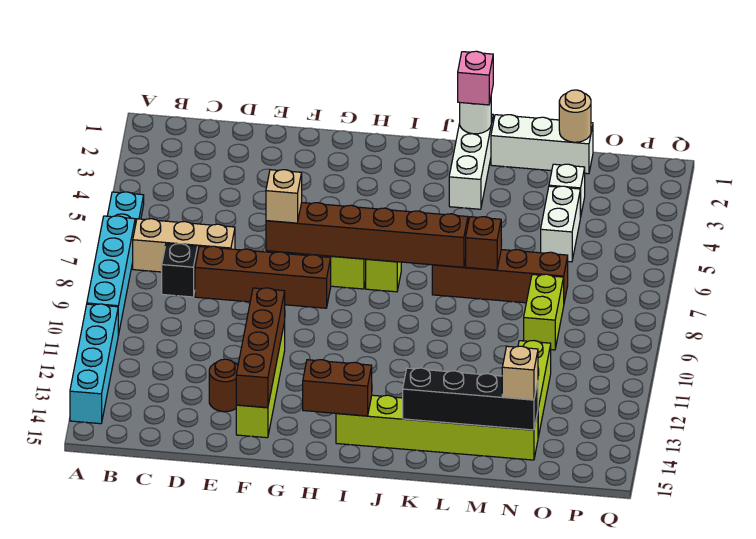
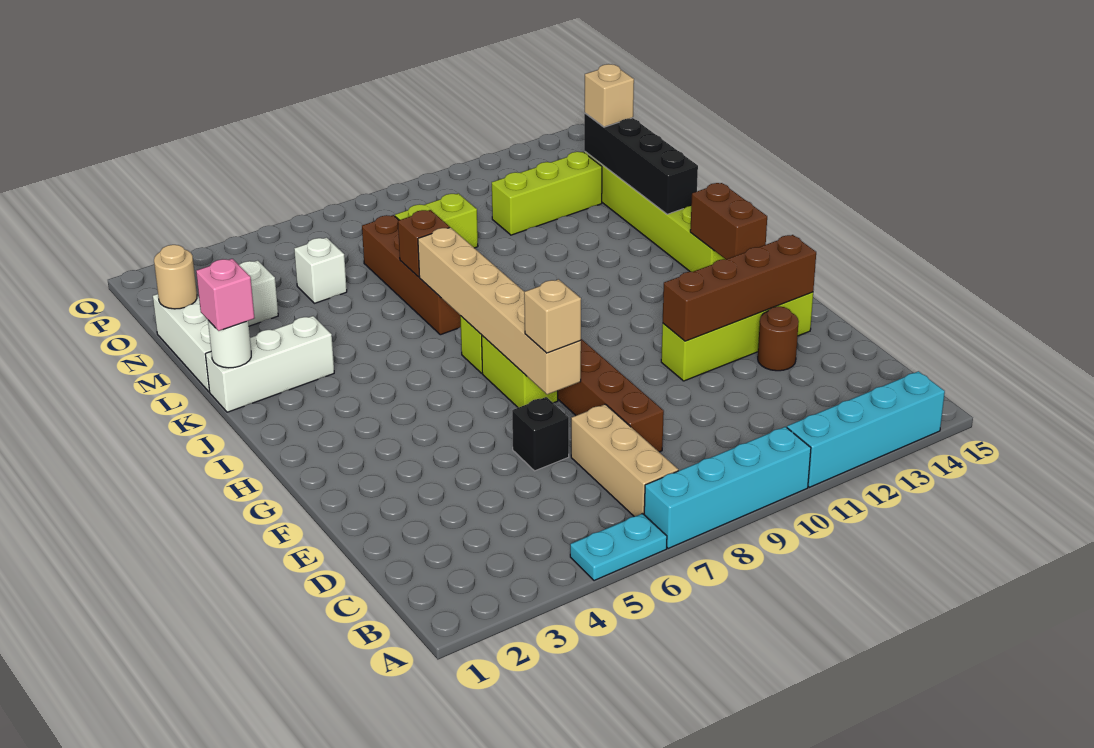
black 1x1 brick [162,244,198,297] -> black 1x1 brick moved to [512,397,569,471]
brown 1x6 brick [266,203,468,267] -> tan 1x6 brick [418,227,581,395]
white 1x2 brick [541,186,580,262] -> white 1x1 brick [294,238,347,303]

